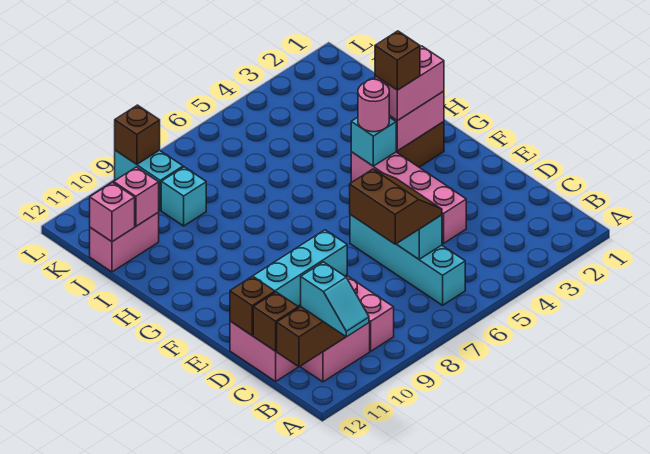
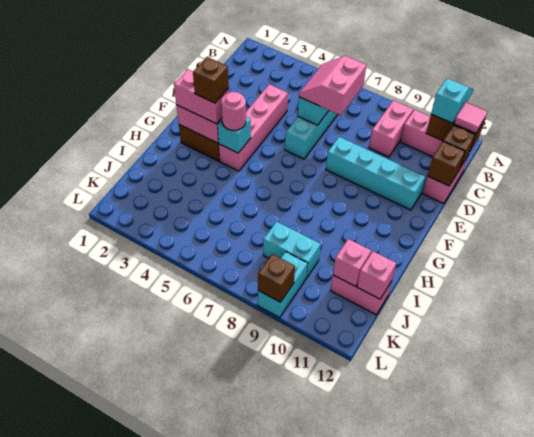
none -> pink 1x1 tile [454,103,487,133]
brown 2x2 slope [350,169,442,244] -> pink 2x2 slope [299,56,366,115]
cyan 1x1 brick [161,167,206,226] -> cyan 1x2 brick [263,221,321,278]

